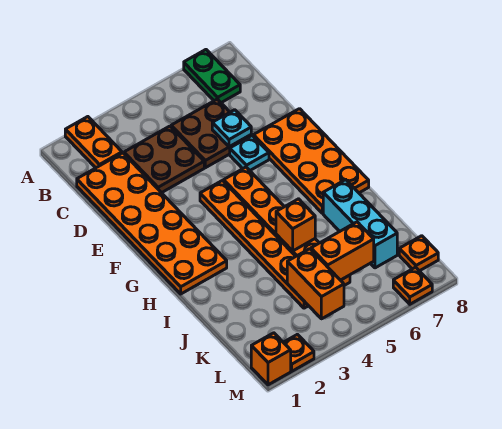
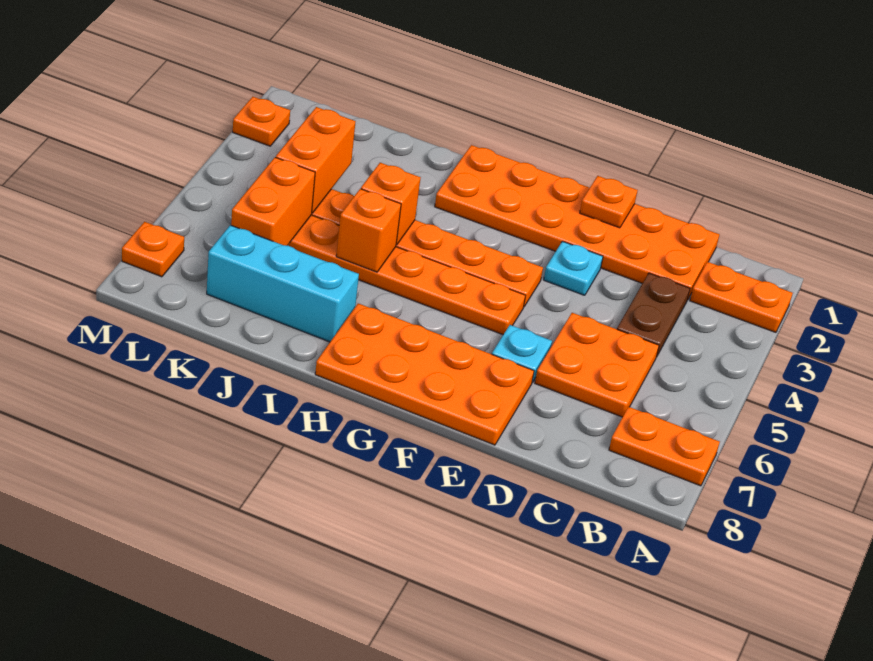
green 1x2 plate [184,50,240,103] -> orange 1x2 plate [609,407,720,486]
brown 2x2 plate [124,126,204,193] -> brown 1x2 plate [617,273,690,357]
brown 2x2 plate [171,99,251,168] -> orange 2x2 plate [535,313,659,417]
cyan 1x1 plate [212,110,251,147] -> cyan 1x1 plate moved to [544,241,603,295]
orange 1x2 brick [287,249,344,319] -> orange 1x2 brick turned to [276,107,356,213]
orange 1x1 plate [399,236,438,271] -> orange 1x1 plate moved to [580,176,638,228]
orange 1x1 brick [251,333,291,385] -> orange 1x1 brick moved to [361,163,420,245]

